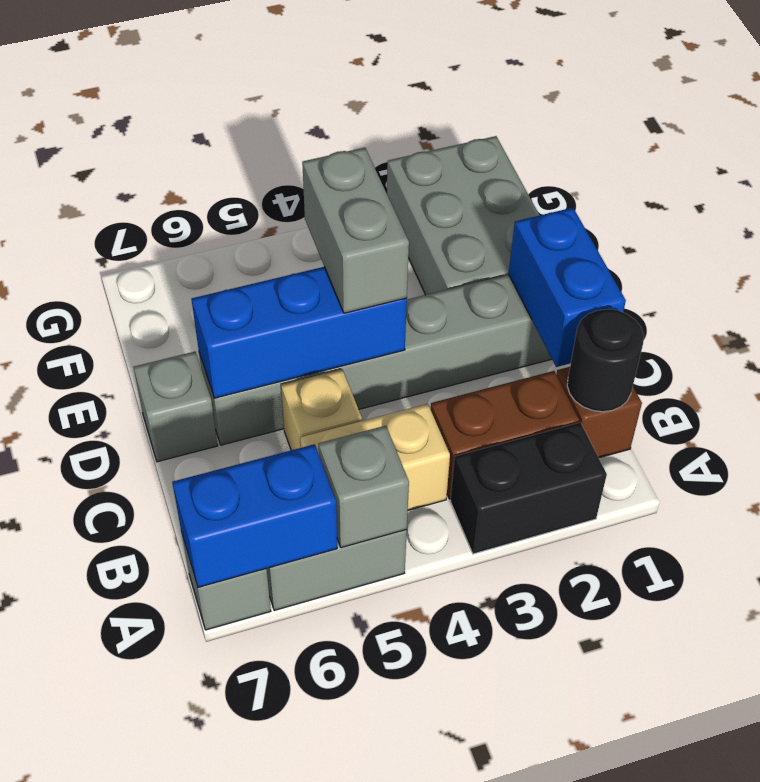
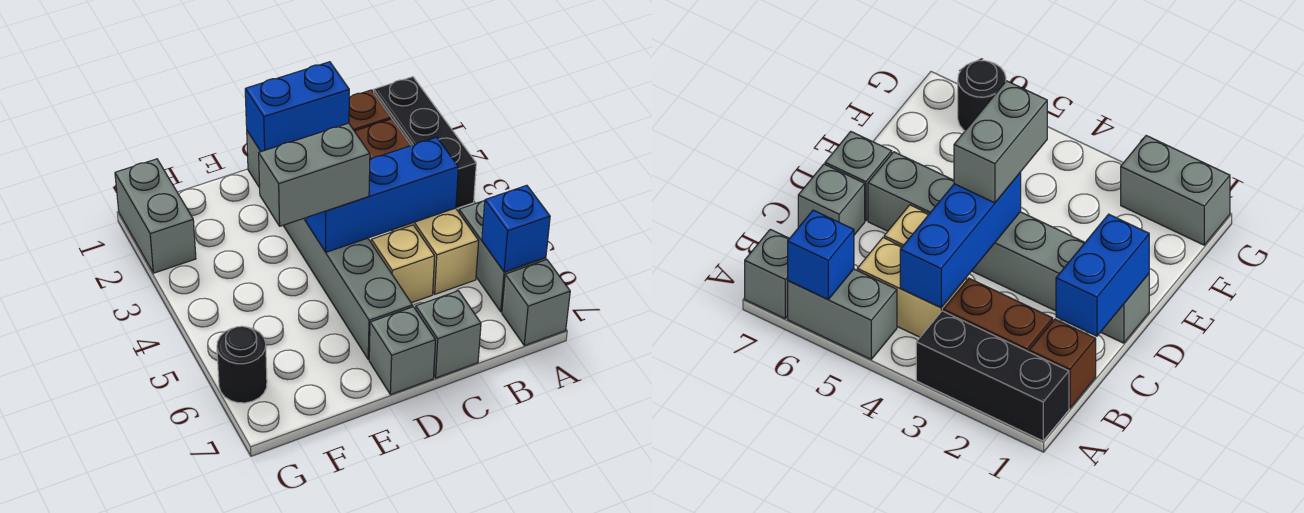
black 1x2 brick [450,423,607,554] -> black 1x3 brick [374,77,476,209]
grey 1x1 brick [318,426,409,548] -> grey 1x1 brick moved to [416,291,481,378]
blue 1x2 brick [172,444,337,587] -> blue 1x1 brick [482,185,550,272]
black 1x1 round brick [567,309,644,412] -> black 1x1 round brick moved to [217,326,267,403]
blue 1x3 brick [192,267,407,398] -> blue 1x3 brick turned to [306,137,458,252]
grey 2x3 brick [387,136,540,295] -> grey 1x2 brick [115,159,196,273]

